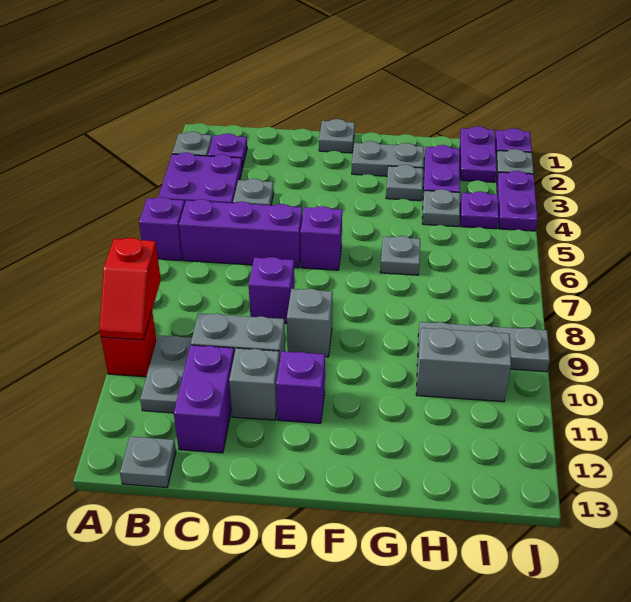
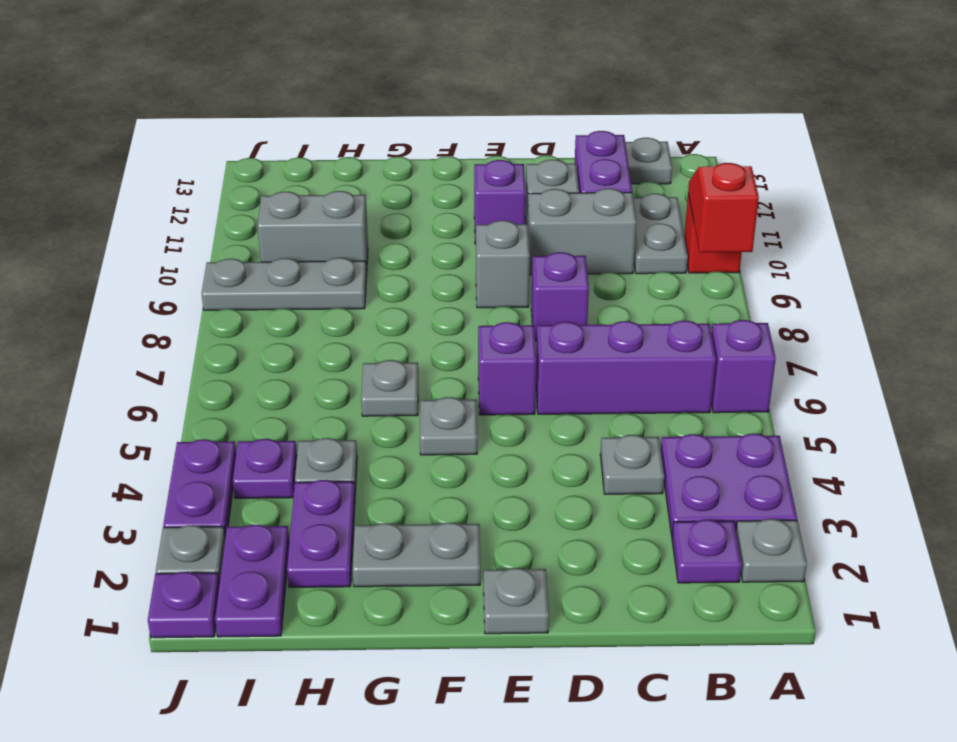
grey 1x1 plate [386,165,423,201] -> grey 1x1 plate moved to [420,397,477,455]

